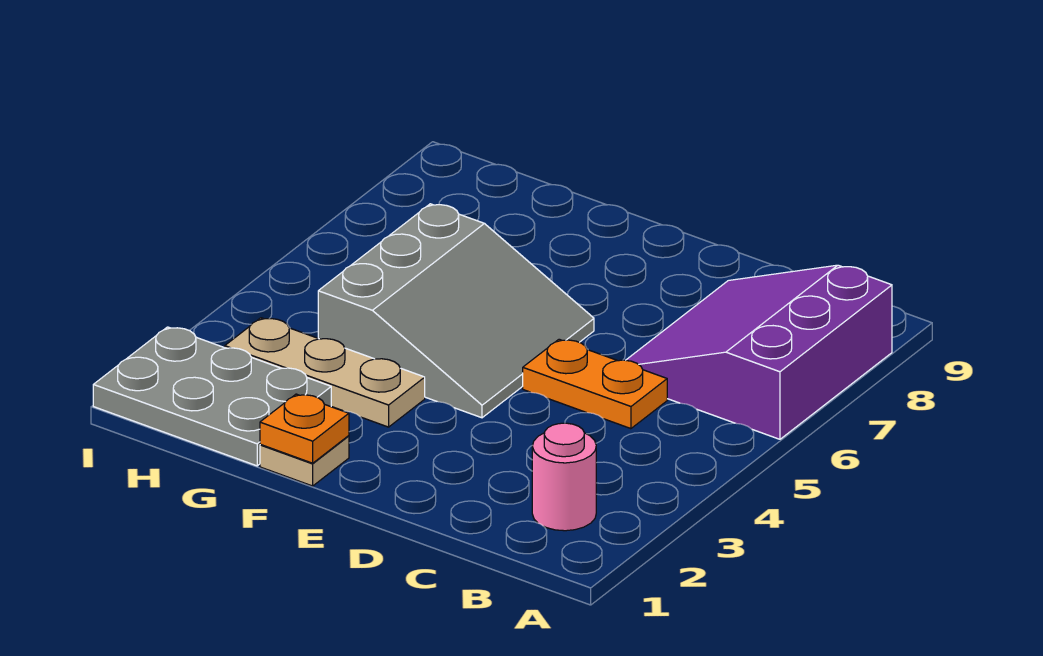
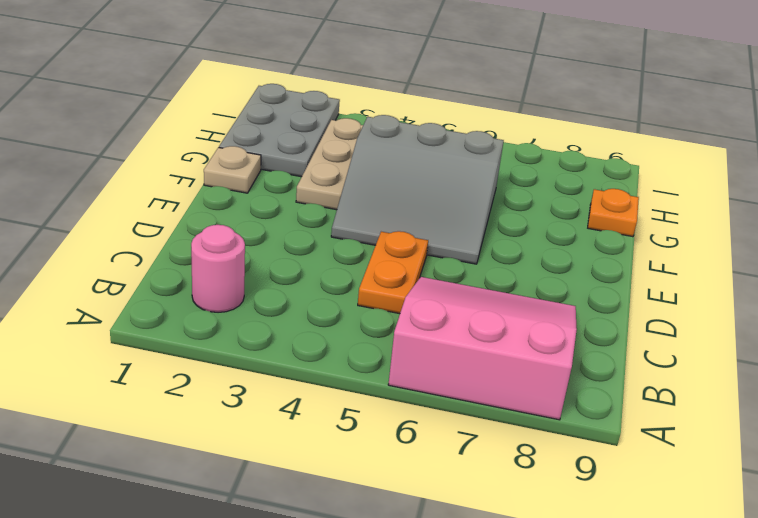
purple 3x3 slope [626,265,892,439] -> pink 3x3 slope [388,277,577,420]
orange 1x1 plate [260,394,349,463] -> orange 1x1 plate moved to [588,189,639,237]

